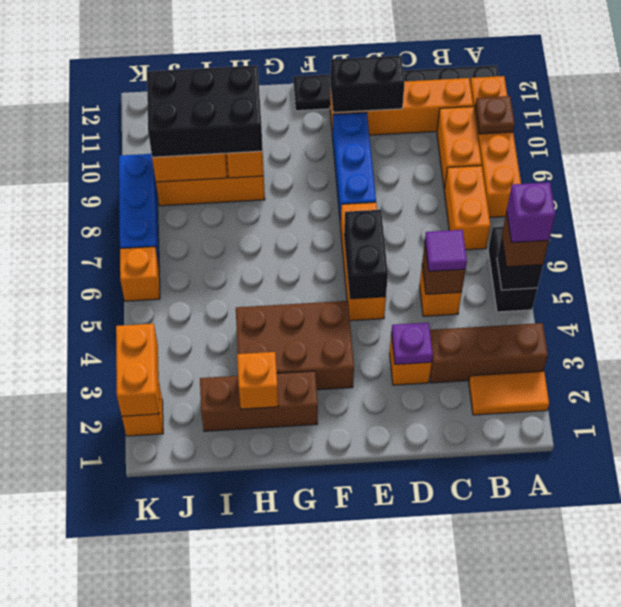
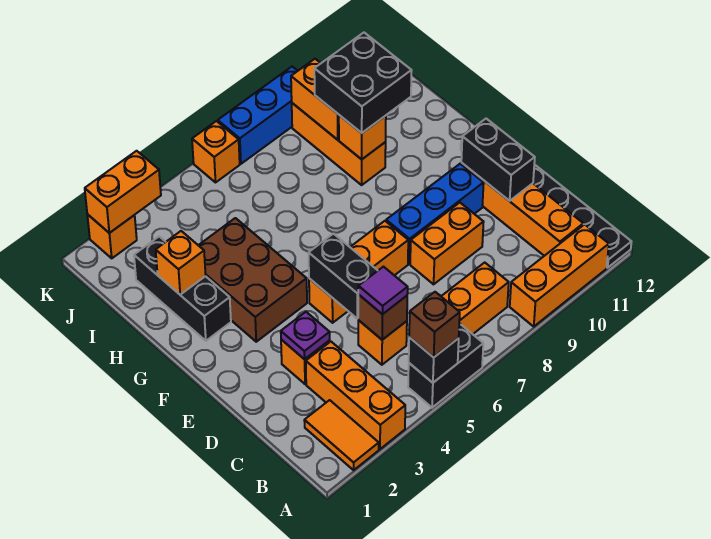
brown 1x3 brick [430,323,548,383] -> orange 1x3 brick [306,342,405,449]
purple 1x1 brick [507,182,555,243] -> none
orange 1x4 brick [470,76,521,218] -> orange 1x3 brick [510,224,609,326]
brown 1x1 plate [475,96,515,134] -> none
orange 1x2 brick [437,107,482,189] -> orange 1x2 brick moved to [410,203,484,284]
black 1x2 brick [344,210,388,299] -> black 1x2 brick turned to [309,234,378,318]
brown 1x3 brick [200,371,318,431] -> black 1x3 brick [134,236,231,341]
black 2x3 brick [147,65,263,157] -> black 2x2 brick [314,33,412,133]

